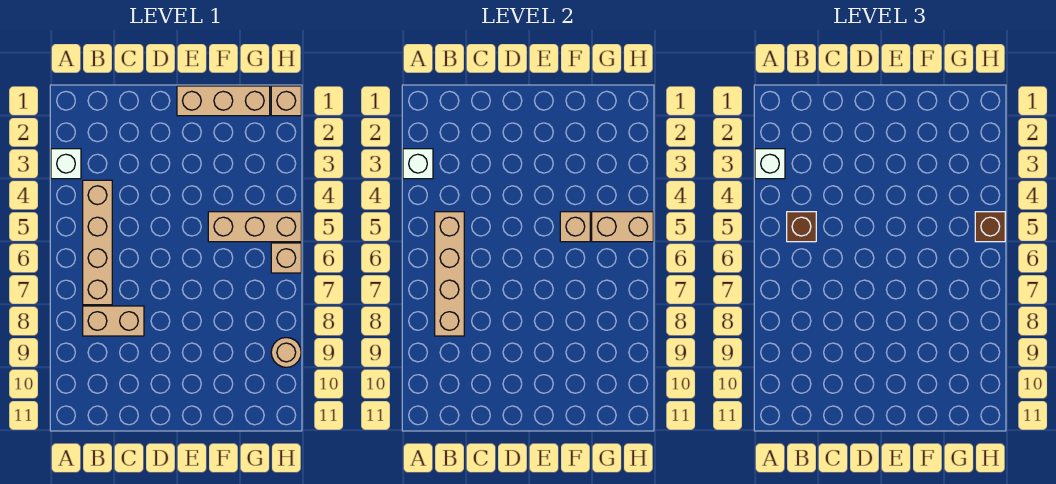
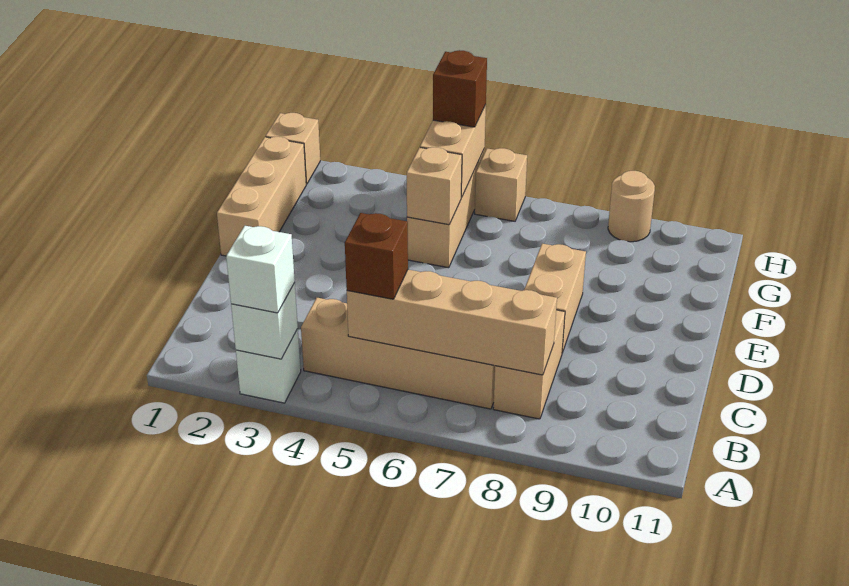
none -> tan 1x2 brick [524,244,586,353]

